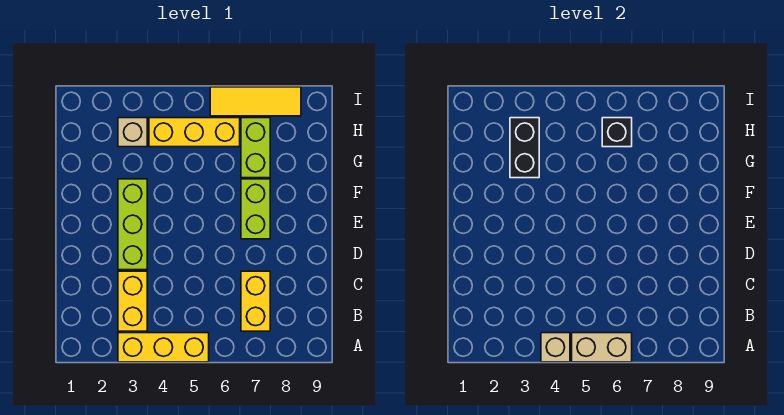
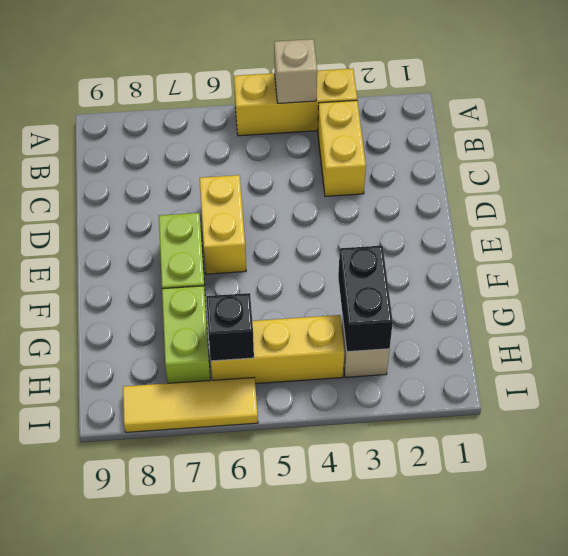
tan 1x2 brick [572,333,632,362] -> none
yellow 1x2 brick [241,271,270,331] -> yellow 1x2 brick moved to [200,175,246,274]
lime 1x3 brick [118,179,147,270] -> none

